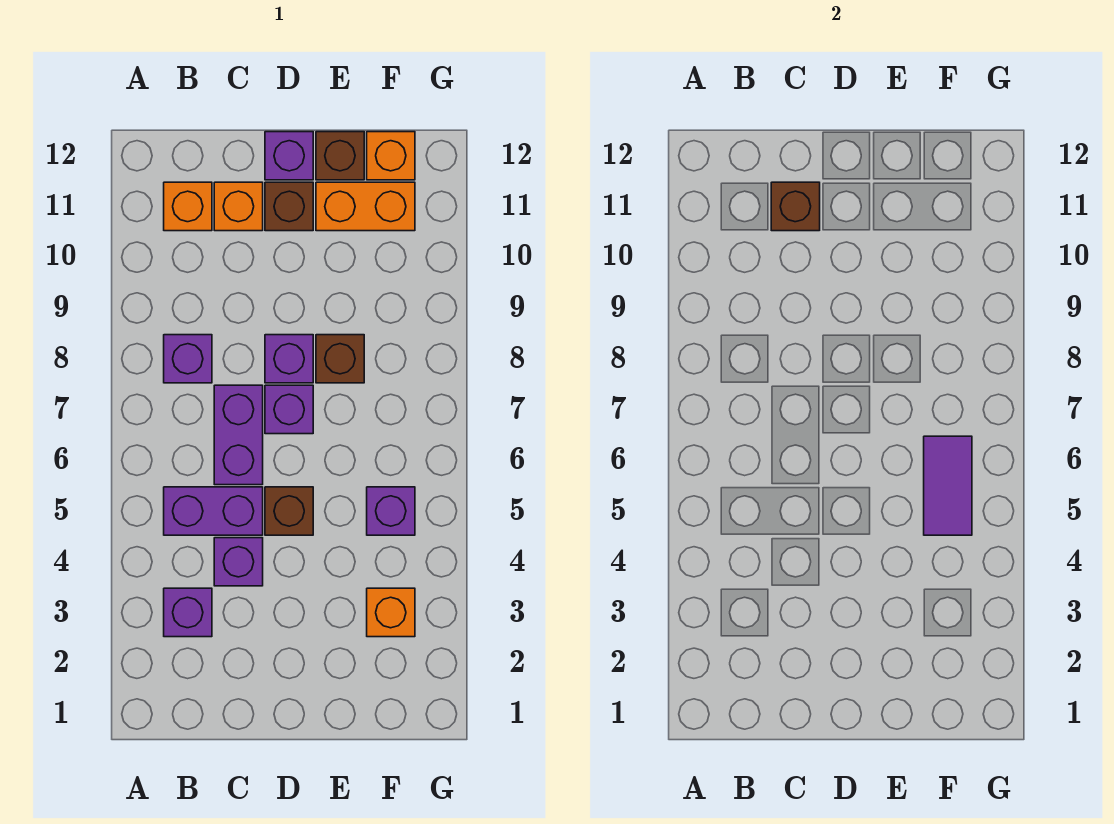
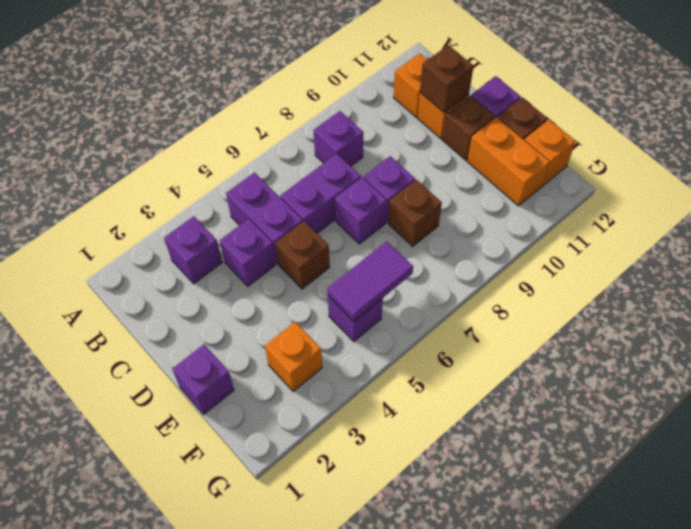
none -> purple 1x1 brick [173,344,234,414]

